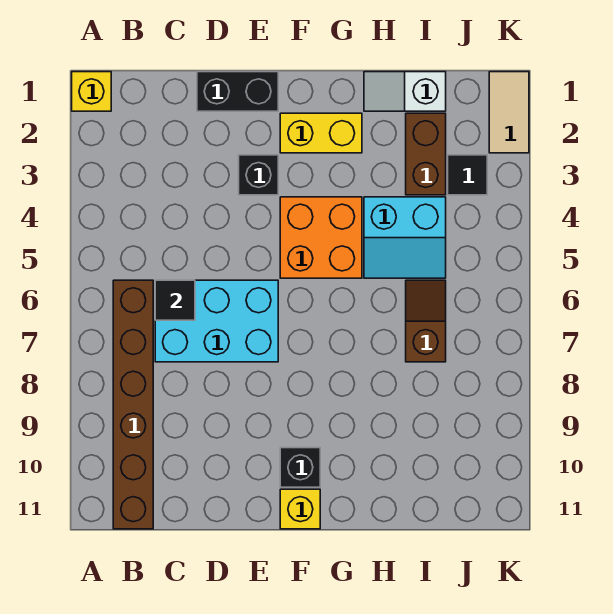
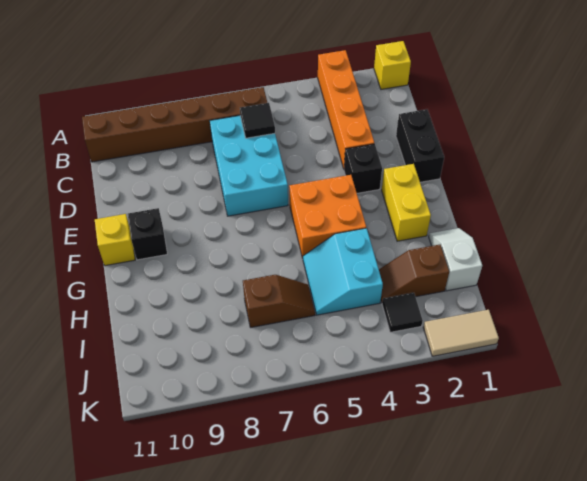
none -> orange 1x4 brick [318,50,374,168]
brown 1x2 brick [406,113,446,195] -> brown 1x2 slope [379,245,449,302]

